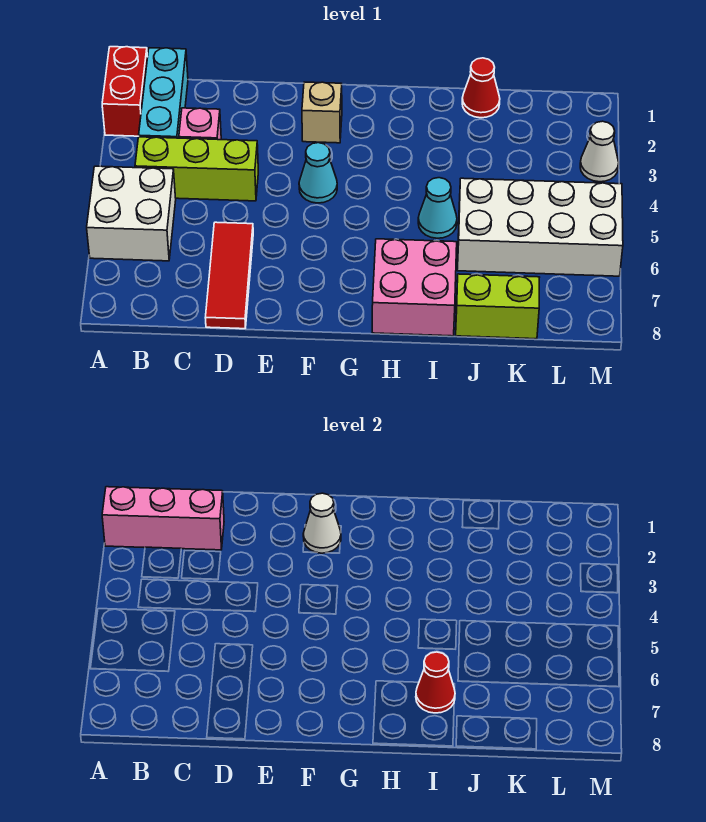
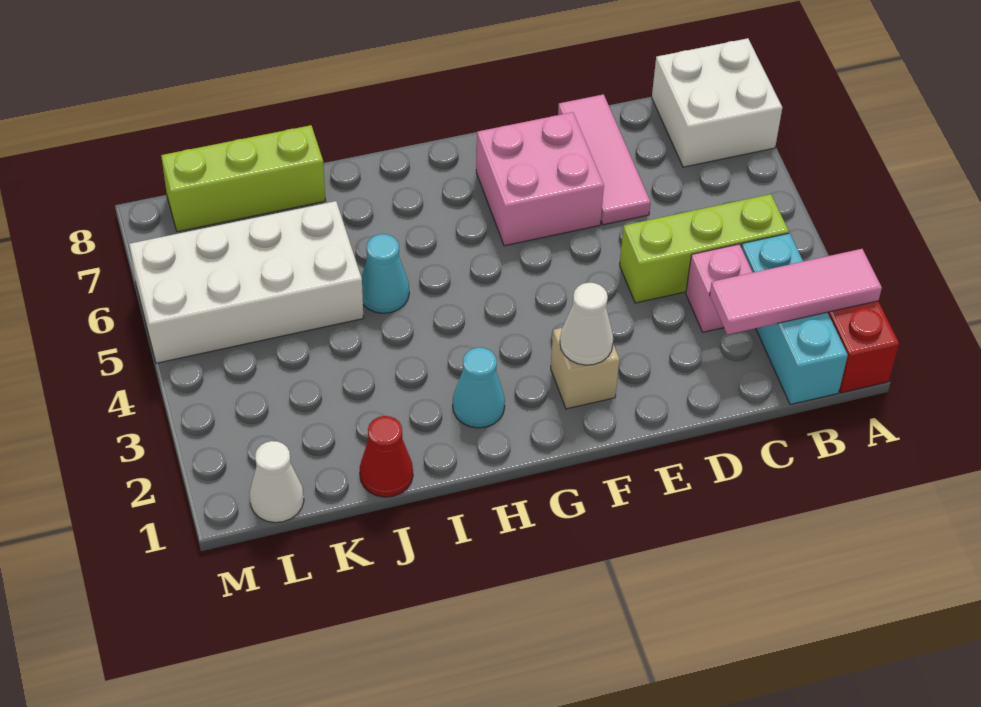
pink 1x3 brick [102,487,224,550] -> pink 1x3 tile [710,249,882,335]
white 2x2 brick [87,166,176,261] -> white 2x2 brick moved to [652,38,782,167]
red 1x3 tile [205,222,253,329] -> pink 1x3 tile [558,94,651,225]
cyan 1x1 cone [299,143,337,203] -> cyan 1x1 cone moved to [453,348,505,428]
pink 2x2 brick [372,239,457,336] -> pink 2x2 brick moved to [476,112,604,246]
red 1x1 cone [416,652,455,713] -> none
lime 1x2 brick [456,274,540,339] -> lime 1x3 brick [161,125,326,232]
white 1x1 cone [580,121,619,182] -> white 1x1 cone moved to [249,441,304,523]

